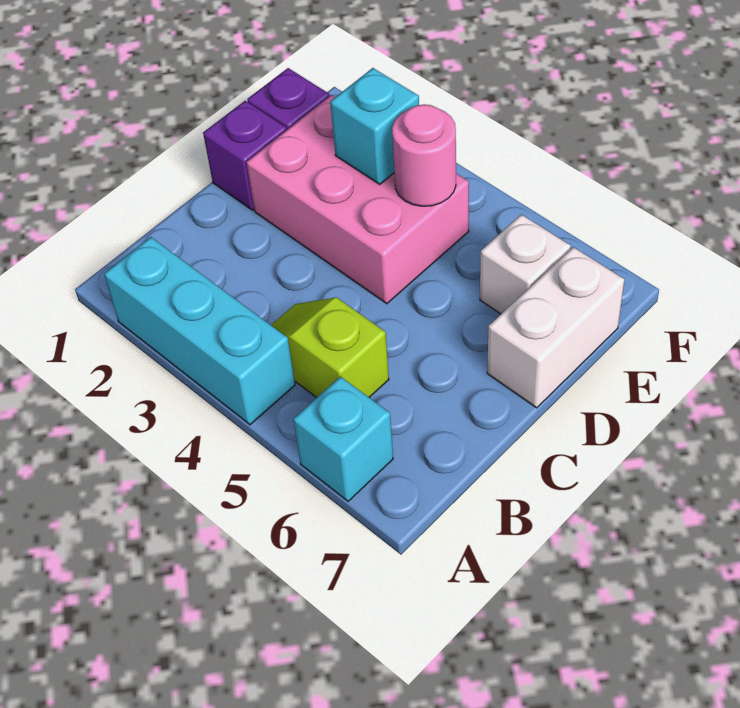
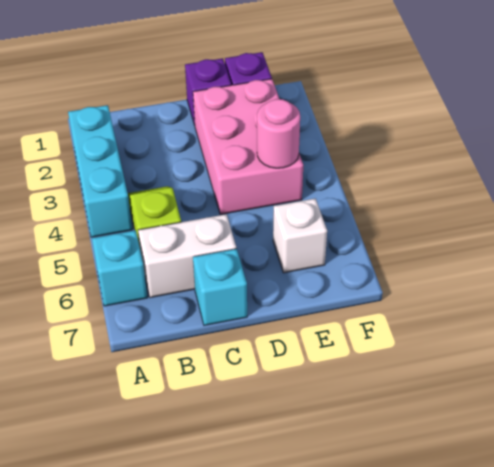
white 1x2 brick [487,247,624,408] -> white 1x2 brick moved to [138,214,236,298]
cyan 1x1 brick [330,68,419,184] -> cyan 1x1 brick moved to [193,249,247,325]

